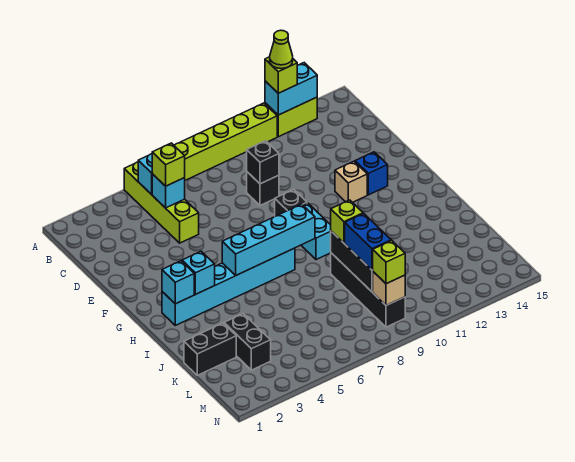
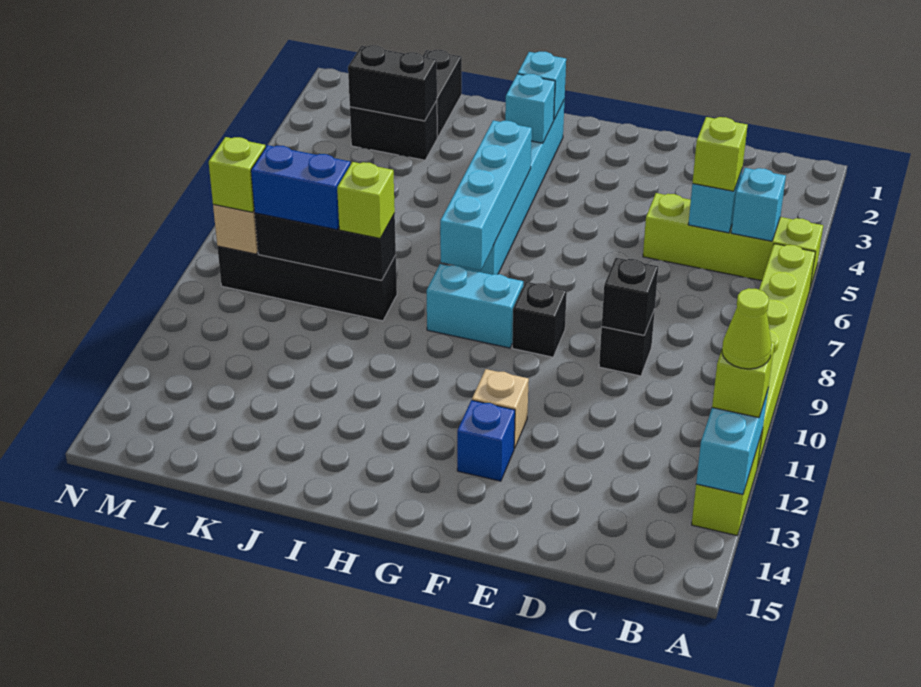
none -> black 1x2 brick [348,45,437,121]

